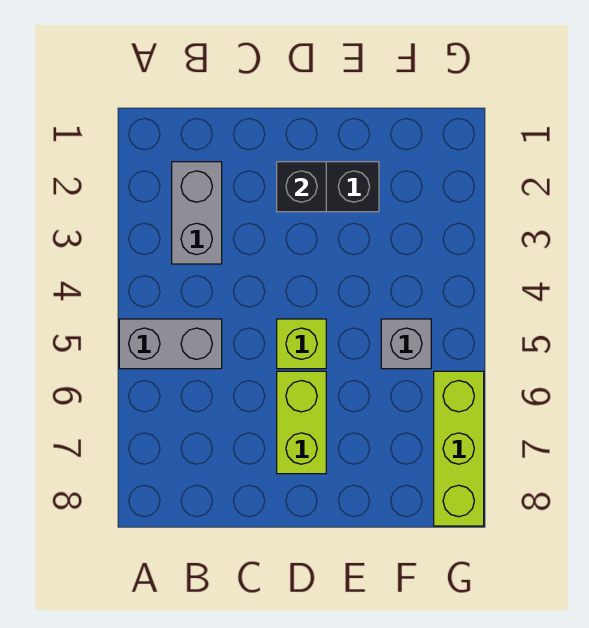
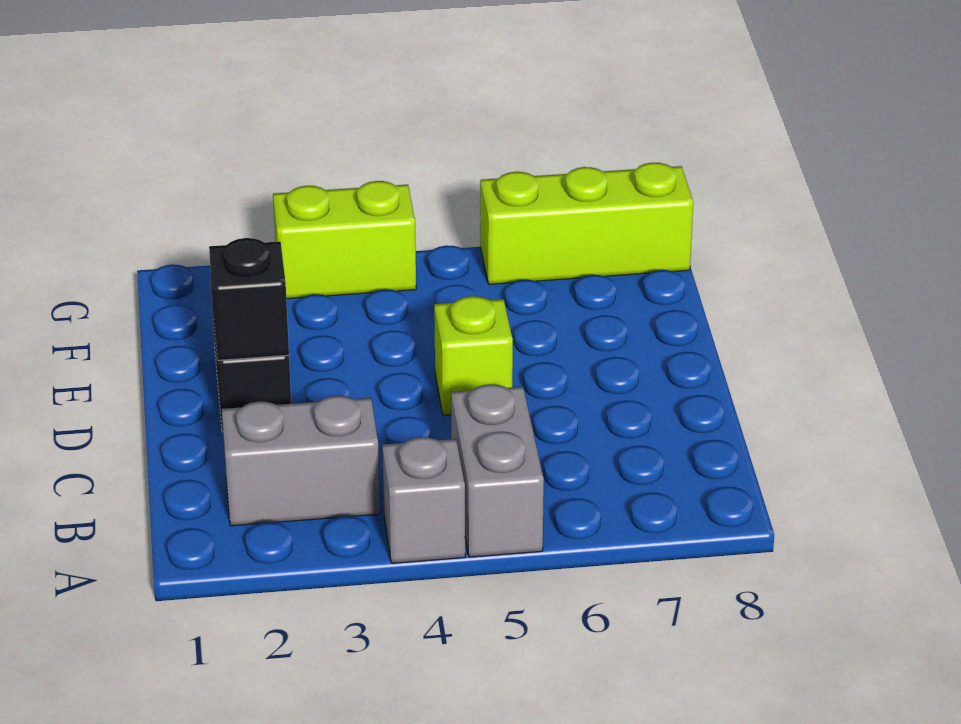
lime 1x2 brick [277,371,326,474] -> lime 1x2 brick moved to [273,181,416,299]
grey 1x1 brick [381,319,431,369] -> grey 1x1 brick moved to [382,437,465,563]

